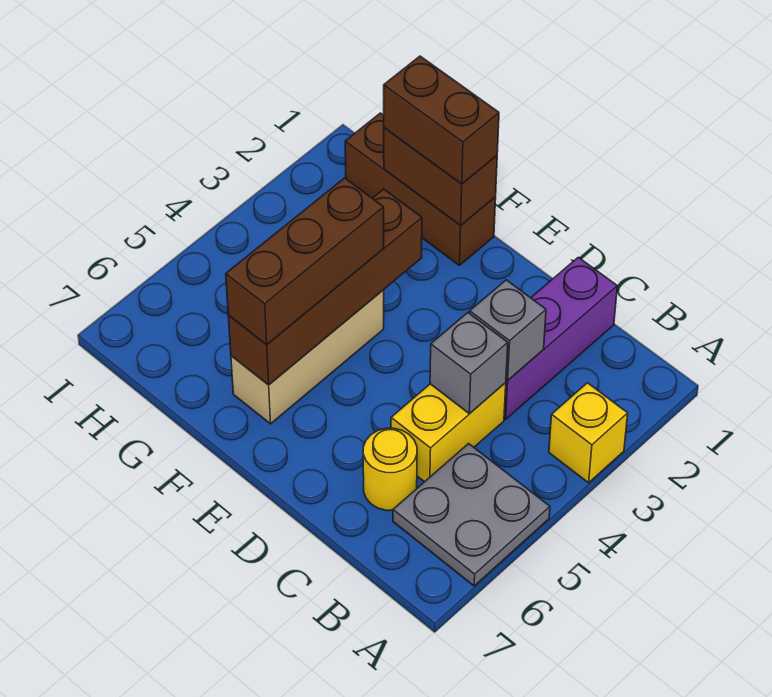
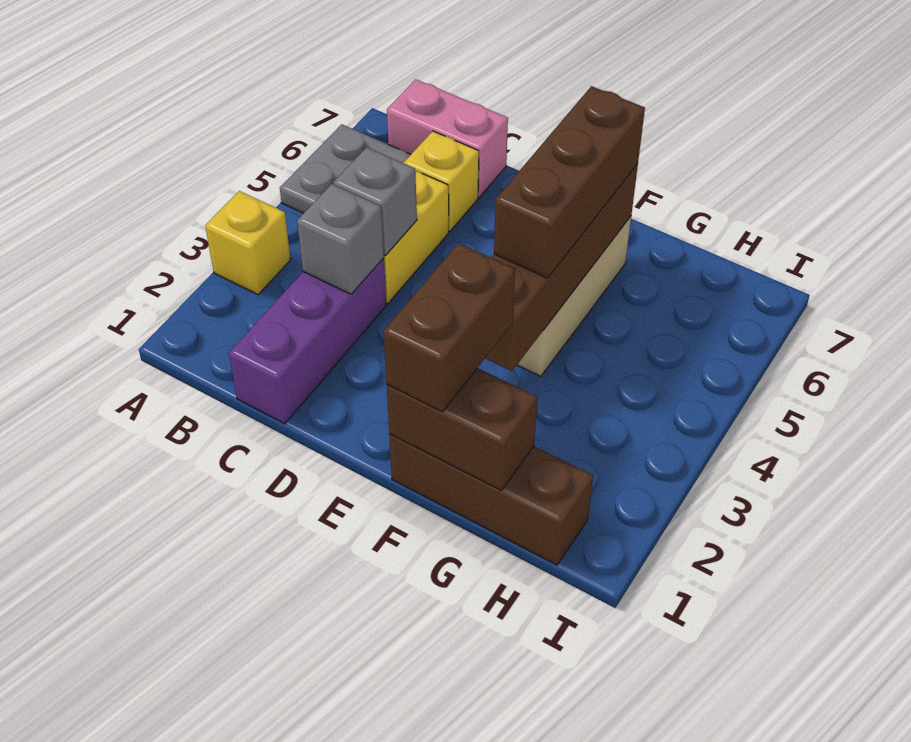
none -> pink 1x2 brick [387,79,508,197]
yellow 1x1 round brick [363,428,417,511] -> yellow 1x1 brick [403,131,479,231]
brown 1x2 brick [384,56,499,184] -> brown 1x2 brick turned to [384,243,515,412]

